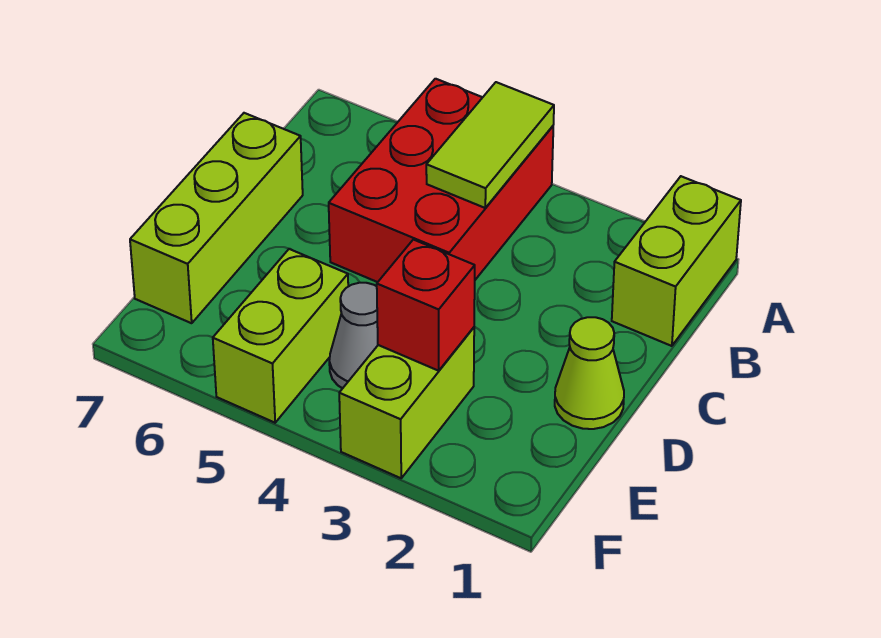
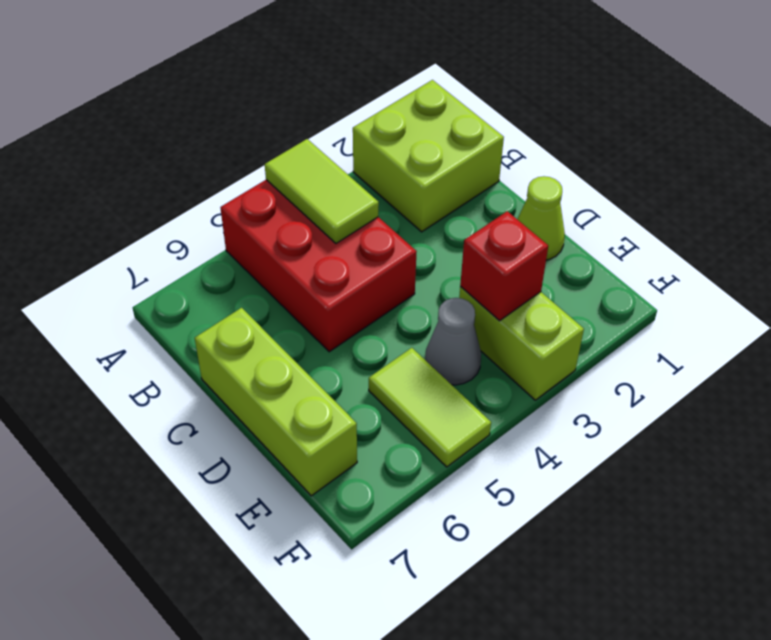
lime 1x2 brick [612,176,741,346] -> lime 2x2 brick [353,80,504,232]
lime 1x2 brick [213,249,348,423] -> lime 1x2 tile [369,348,491,467]

